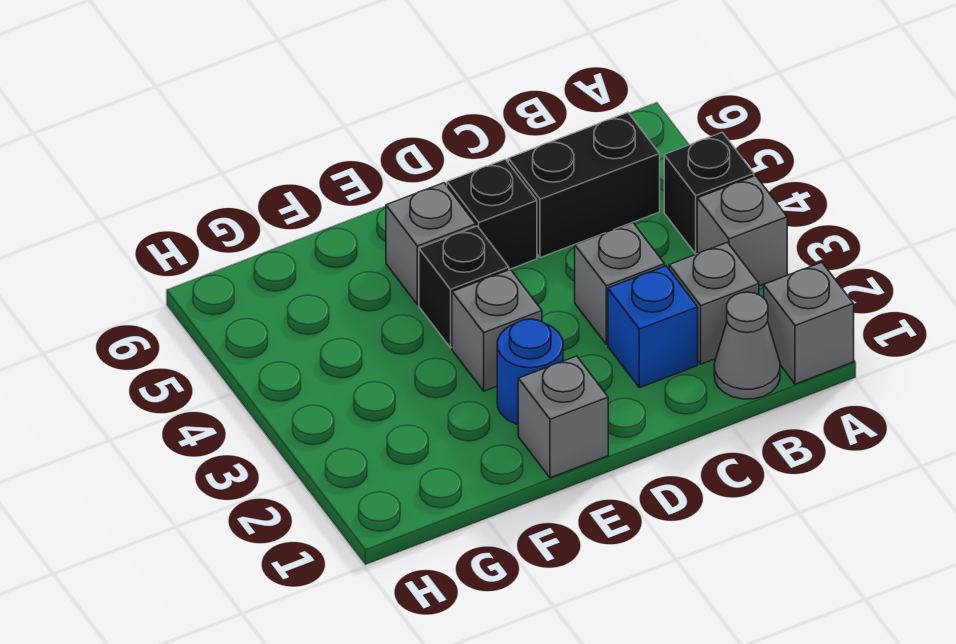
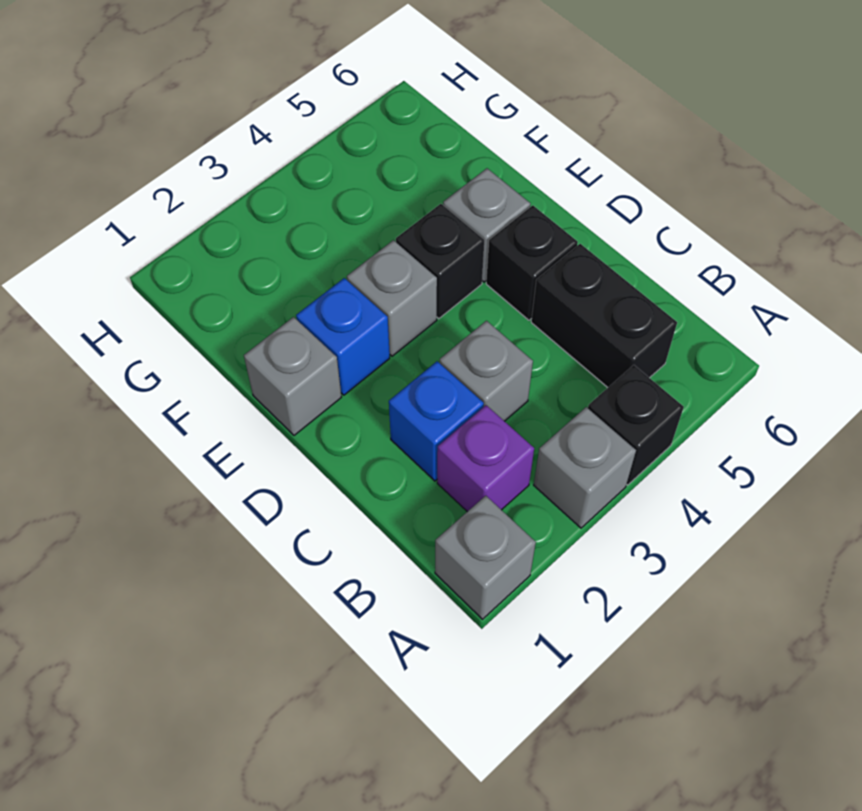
grey 1x1 cone [714,292,780,399] -> none
grey 1x1 brick [669,242,759,364] -> purple 1x1 brick [437,405,534,512]
blue 1x1 round brick [497,319,563,424] -> blue 1x1 brick [296,278,390,395]

